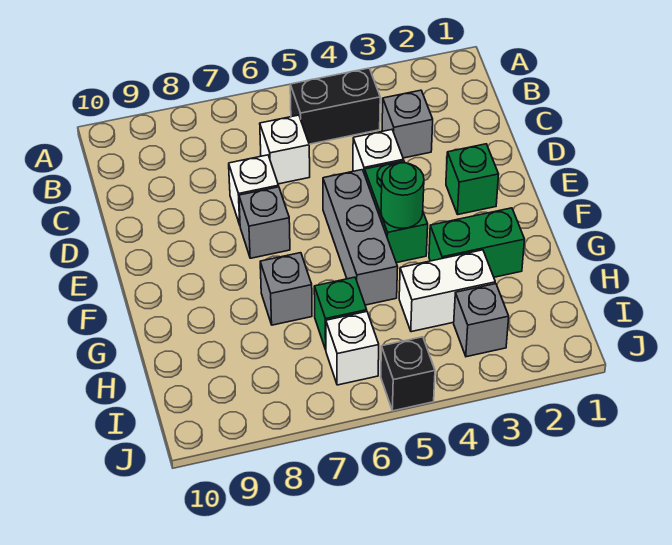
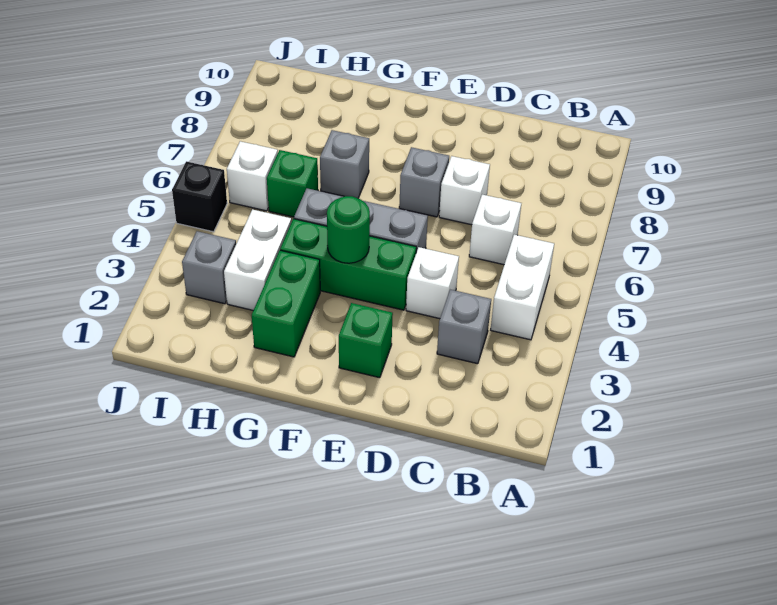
black 1x2 brick [290,68,380,144] -> white 1x2 brick [491,235,554,340]
green 1x2 brick [365,161,428,263] -> green 1x3 brick [280,219,416,310]

